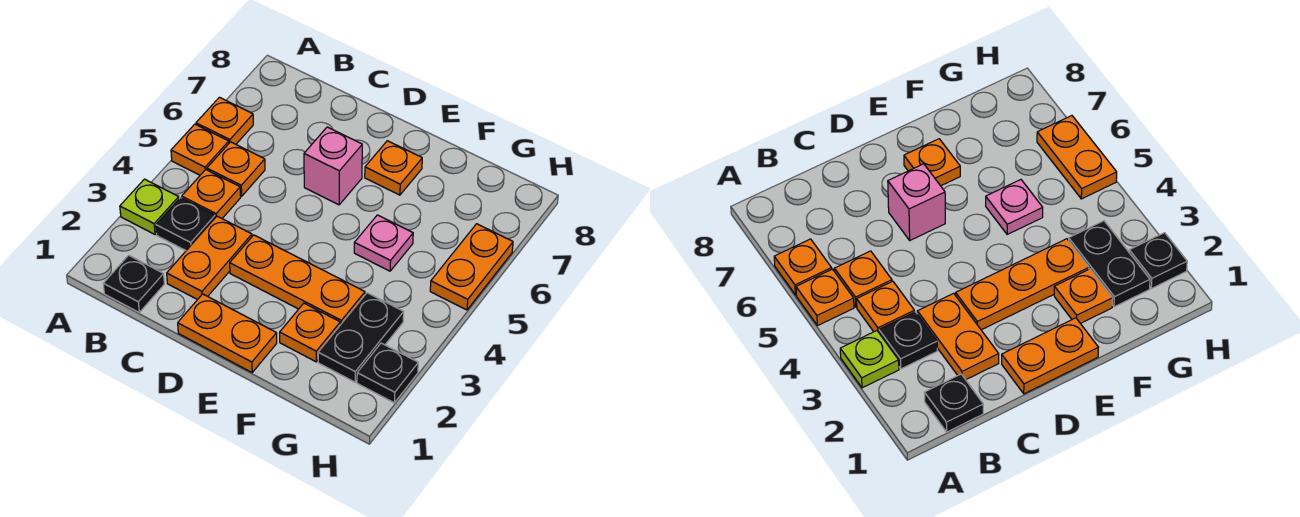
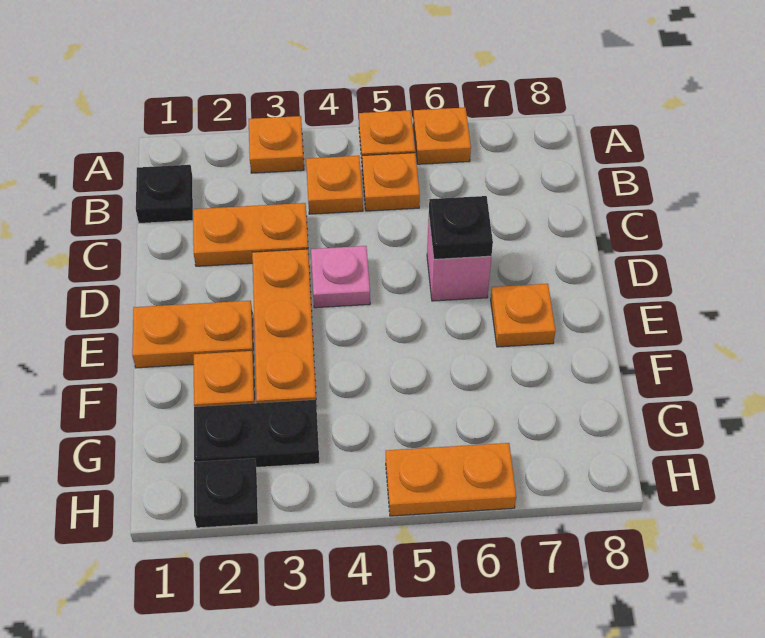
lime 1x1 plate [120,179,179,234] -> orange 1x1 plate [249,116,304,173]
black 1x1 plate [156,198,215,250] -> black 1x1 plate moved to [429,196,493,259]
orange 1x2 plate [178,294,277,372] -> orange 1x2 plate turned to [132,301,254,368]
pink 1x1 plate [354,215,413,271] -> pink 1x1 plate moved to [311,246,370,308]

